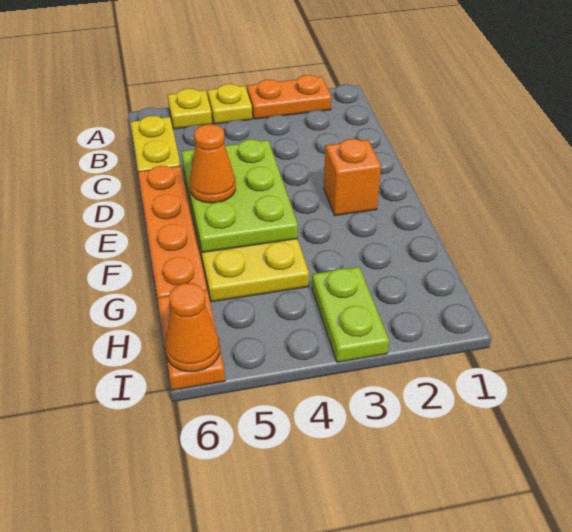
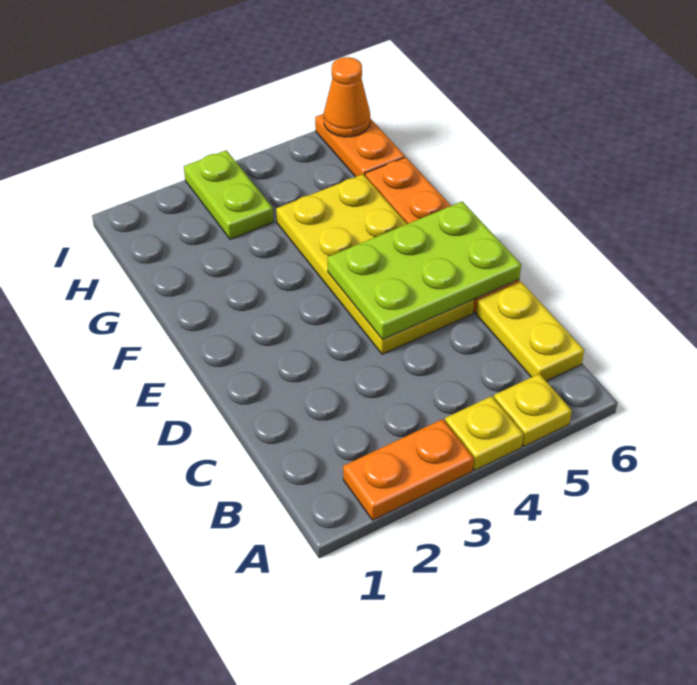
lime 2x3 plate [182,139,298,253] -> lime 2x3 plate turned to [327,201,521,340]
orange 1x1 brick [324,139,381,216] -> none
orange 1x1 cone [190,124,236,203] -> none

